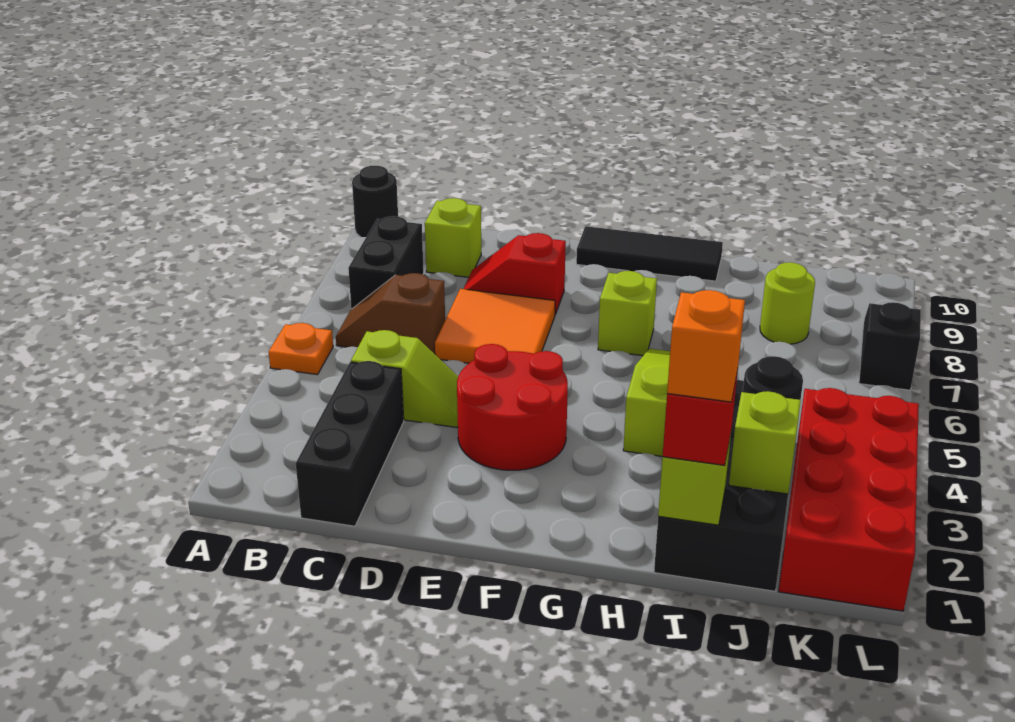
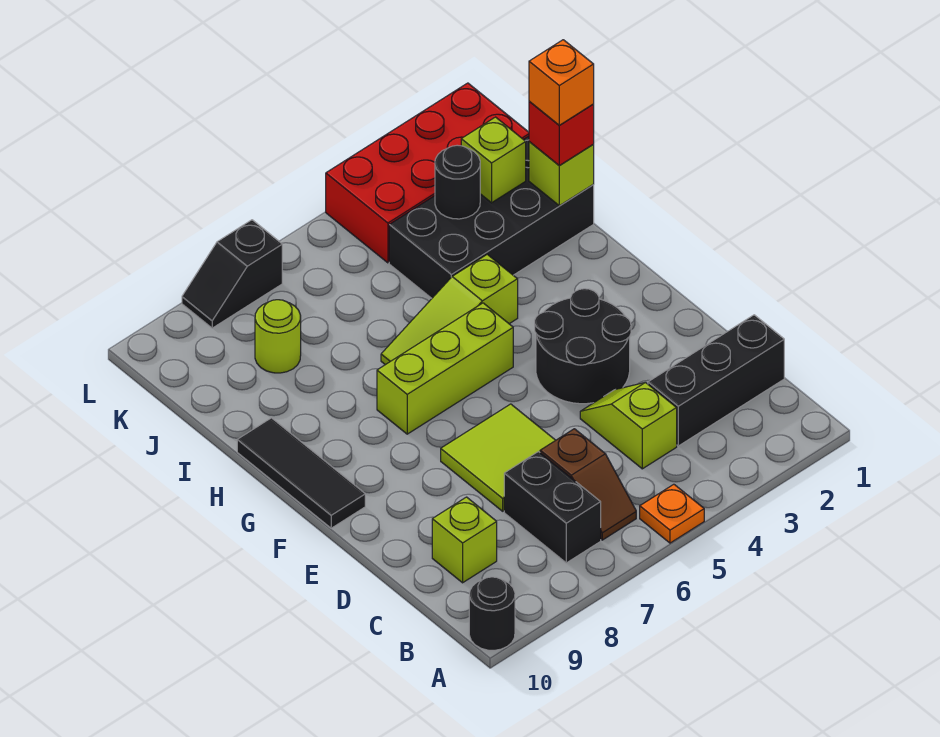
black 1x2 brick [348,216,424,309] -> black 1x2 brick turned to [504,452,601,563]
orange 2x2 tile [435,289,555,363] -> lime 2x2 tile [441,404,556,511]
red 1x2 slope [464,233,566,314] -> none
red 2x2 round brick [457,344,568,470] -> black 2x2 round brick [535,289,631,404]
lime 1x1 brick [598,271,657,356] -> lime 1x3 brick [377,303,513,434]

